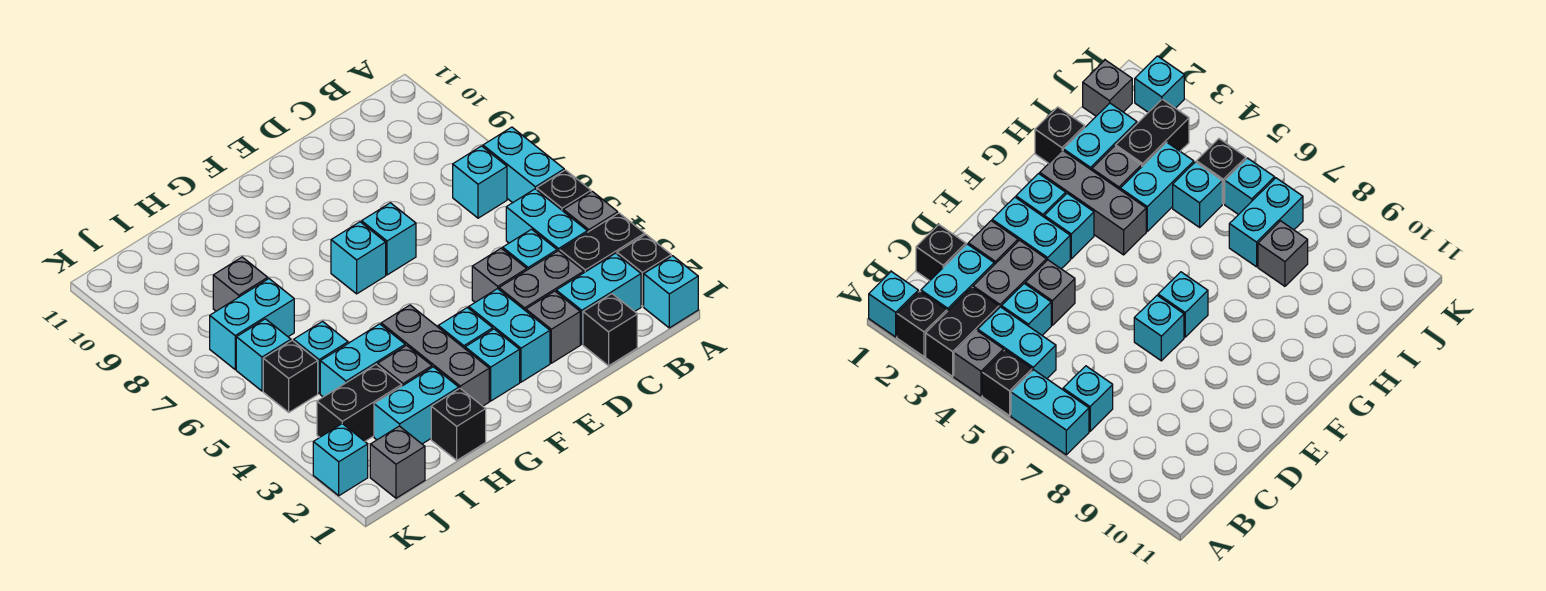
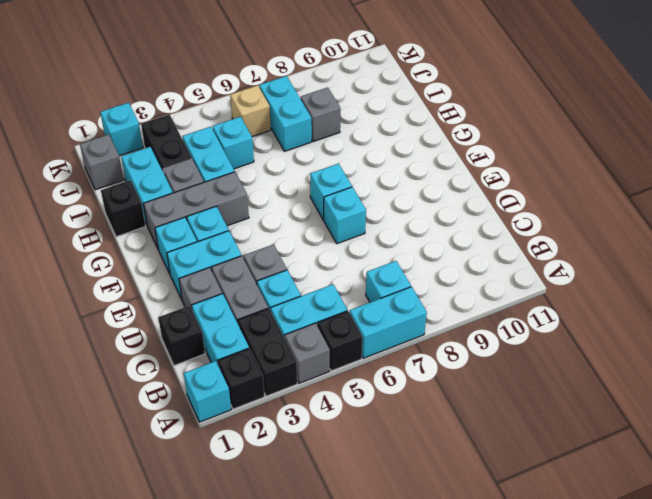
black 1x1 brick [263,340,318,412] -> none
cyan 1x1 brick [236,319,291,391] -> tan 1x1 brick [230,85,271,137]

